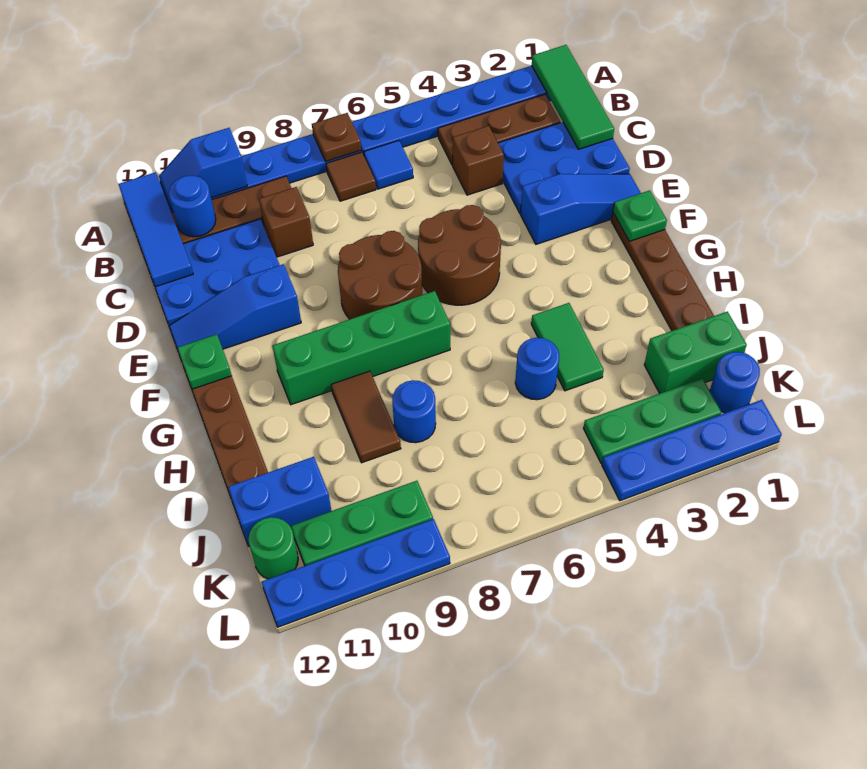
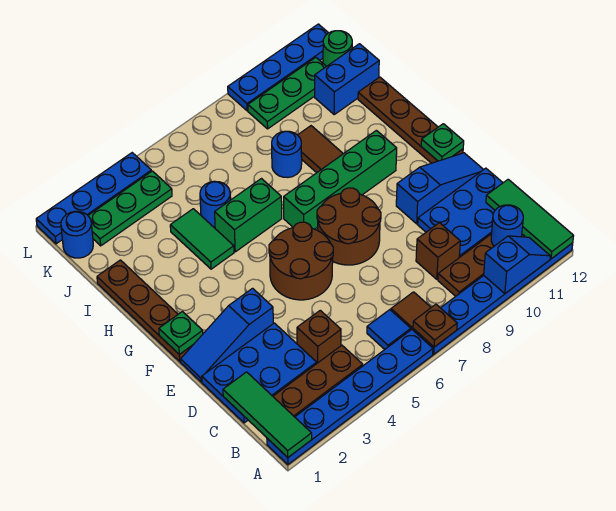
blue 1x3 tile [119,172,193,287] -> green 1x3 tile [486,179,573,259]
green 1x2 brick [644,312,747,393] -> green 1x2 brick moved to [215,179,282,252]

